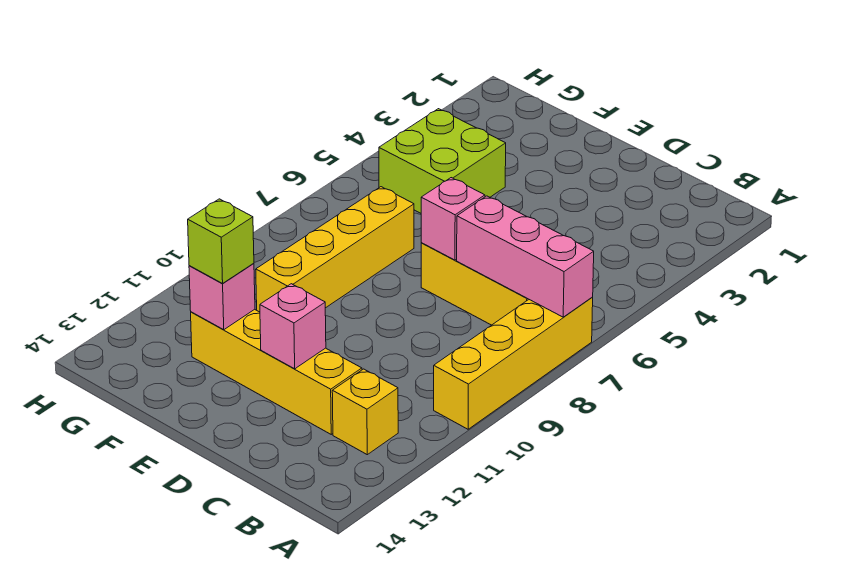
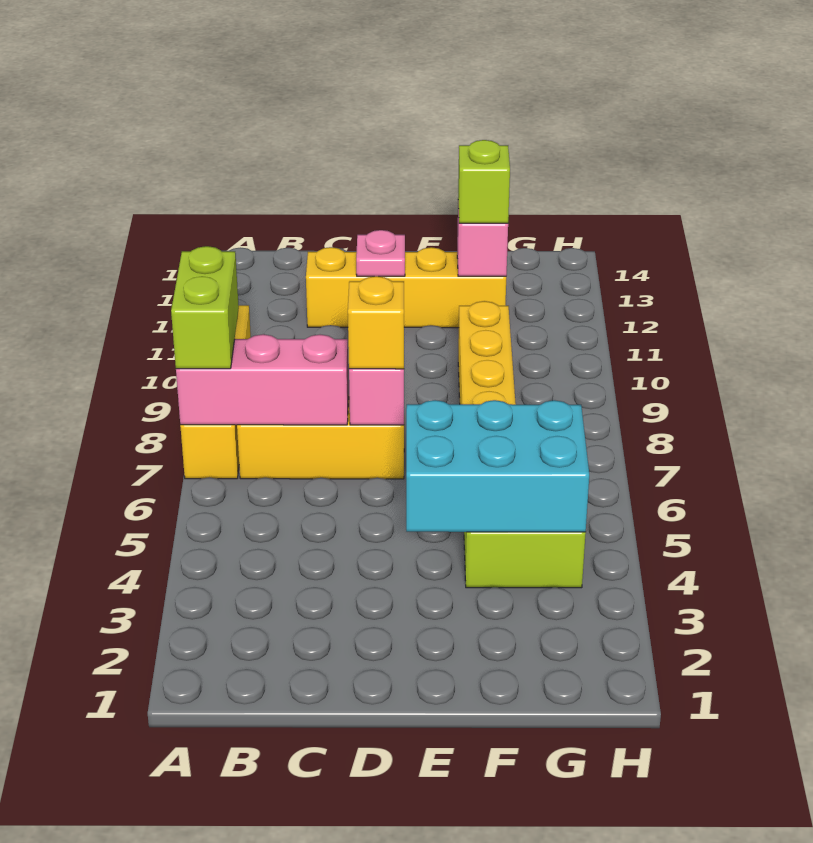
none -> lime 1x2 brick [171,246,239,369]
yellow 1x1 brick [332,369,398,455] -> yellow 1x1 brick moved to [348,276,404,369]
pink 1x1 brick [260,284,326,369] -> pink 1x1 plate [356,230,405,276]
none -> cyan 2x3 brick [406,400,589,532]

